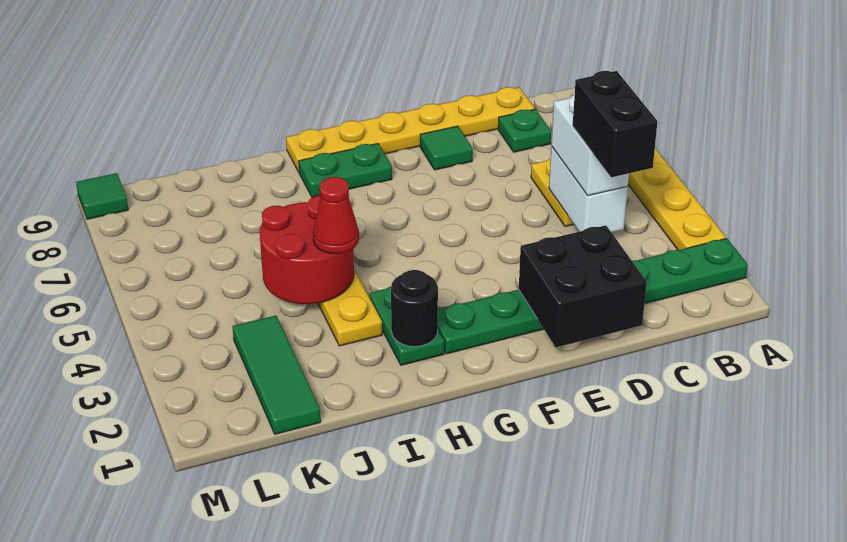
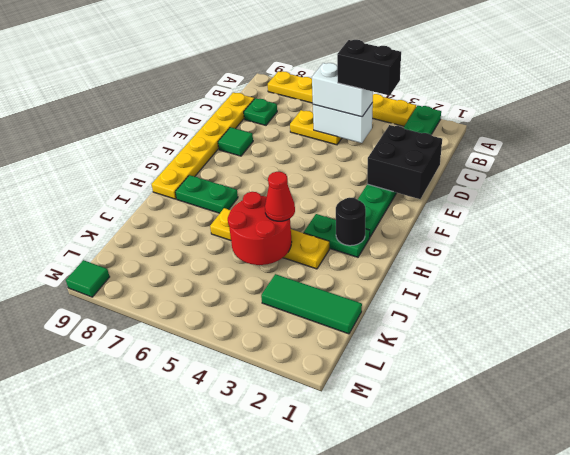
green 1x2 plate [299,144,392,197] -> green 1x2 plate turned to [175,175,238,213]

